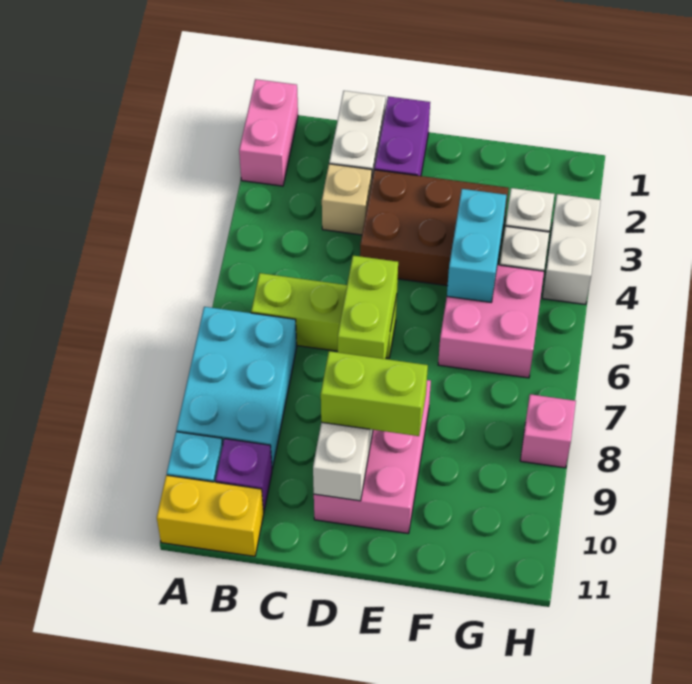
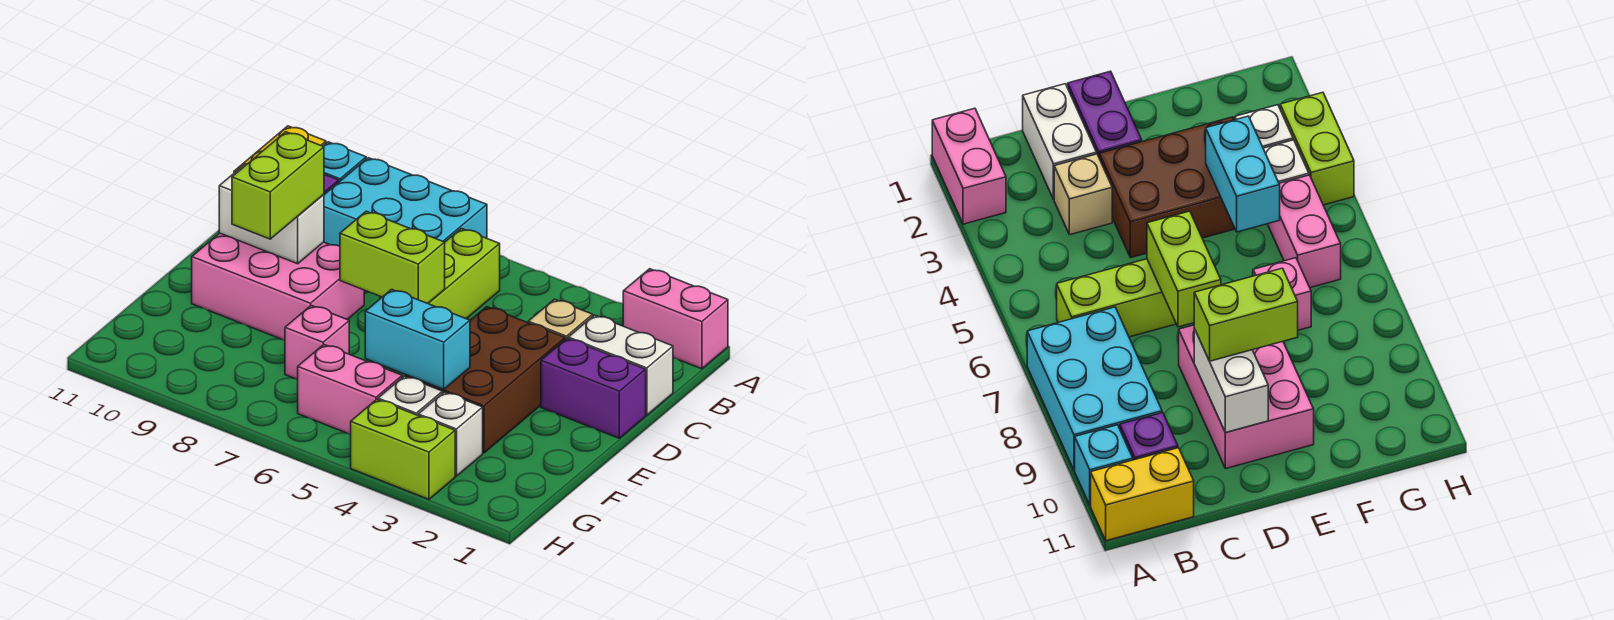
pink 2x2 brick [438,265,544,378] -> pink 1x2 brick [298,345,402,434]
white 1x2 brick [542,194,601,305] -> lime 1x2 brick [351,399,455,499]
pink 1x1 brick [520,394,576,468] -> pink 1x1 brick moved to [285,305,349,379]

